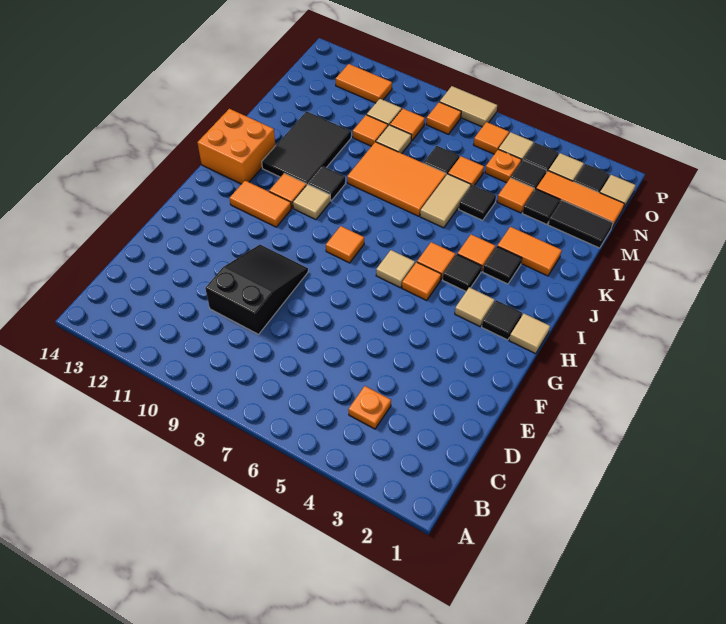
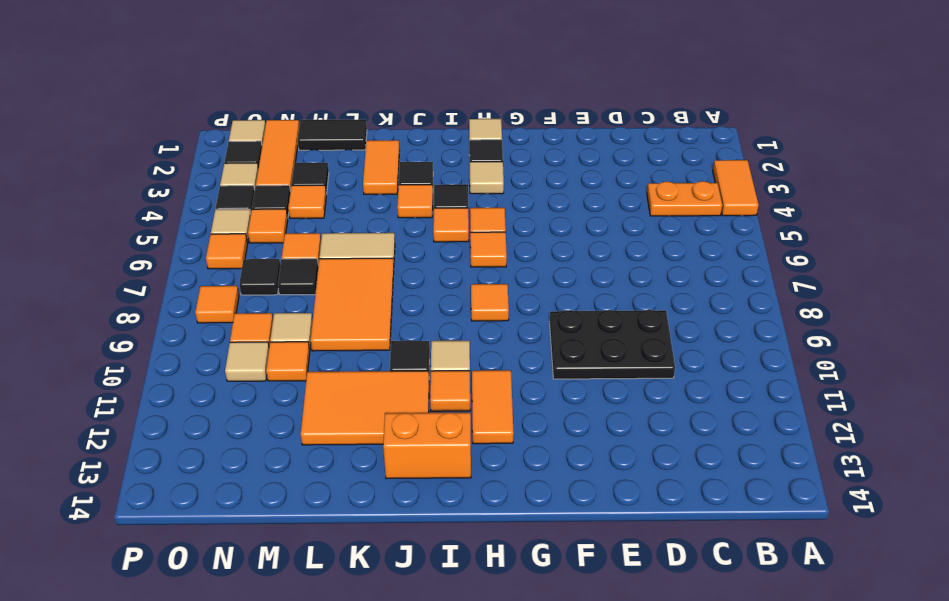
orange 1x1 plate [348,386,391,429] -> orange 1x2 plate [647,181,722,216]
black 2x3 slope [205,245,308,334] -> black 2x3 plate [550,310,675,379]
tan 1x1 tile [376,250,415,288] -> orange 1x1 tile [470,232,507,267]
orange 2x2 brick [197,109,276,184] -> orange 1x2 brick [383,413,471,479]
black 2x3 tile [262,111,351,184] -> orange 2x3 tile [301,371,429,445]
black 1x1 tile [459,185,496,220] -> black 1x1 tile moved to [239,259,280,295]
black 1x2 tile [548,200,613,248] -> black 1x2 tile turned to [298,119,367,150]
orange 1x1 plate [485,149,522,183] -> orange 1x1 tile [248,209,288,243]
orange 1x2 tile [336,64,392,103] -> orange 1x2 tile moved to [713,160,759,216]
tan 1x2 tile [440,86,497,127] -> none

